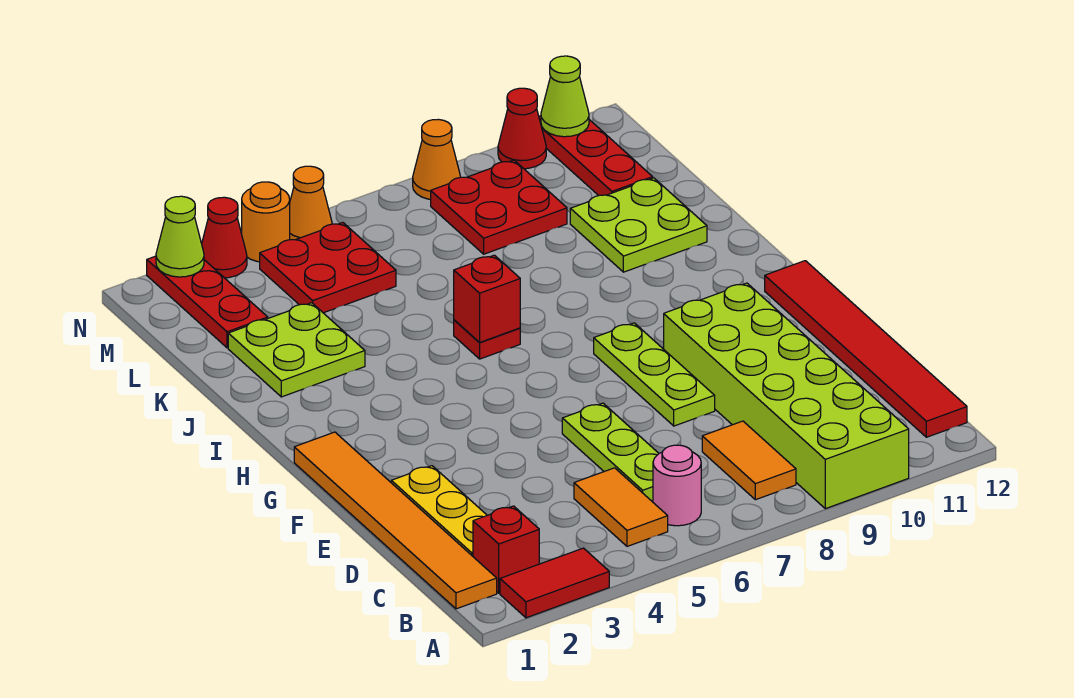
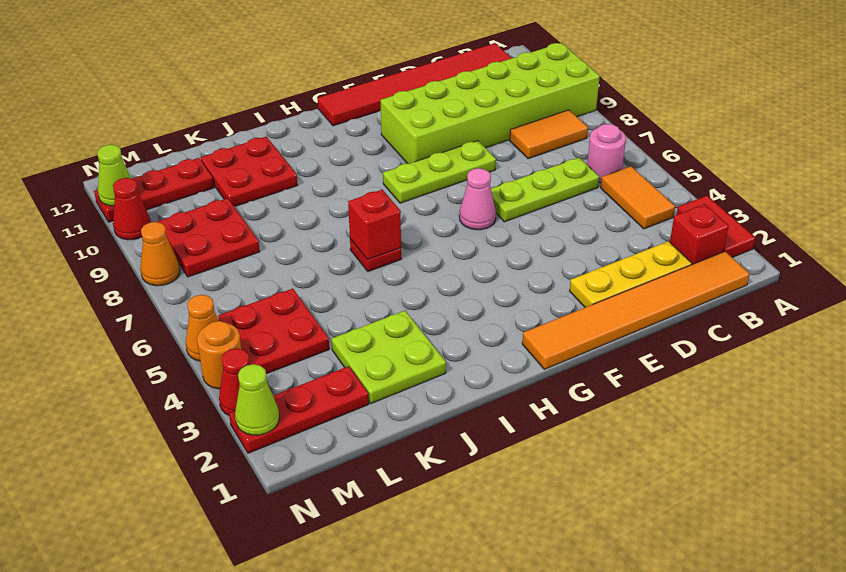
orange 1x2 tile [574,468,668,546] -> orange 1x2 tile turned to [601,166,675,229]
none -> pink 1x1 cone [459,168,496,230]
lime 2x2 plate [570,178,707,272] -> red 2x2 plate [201,137,298,207]

